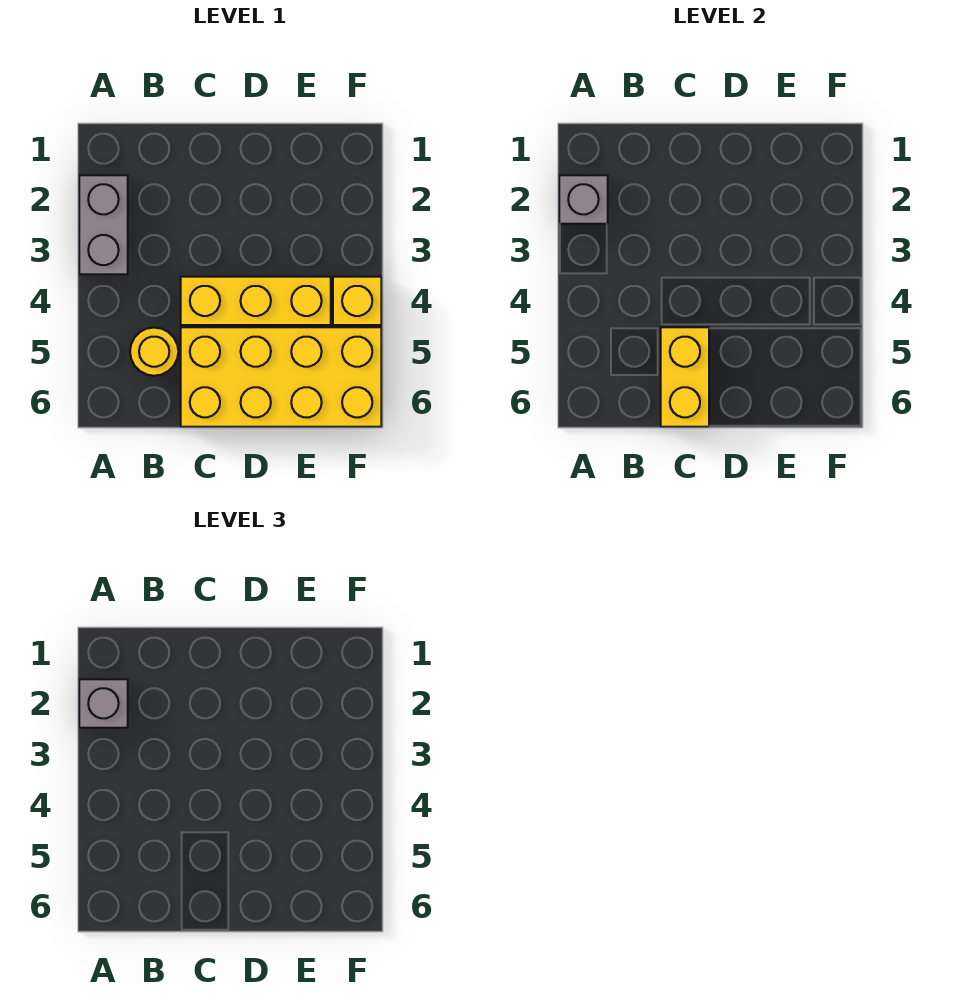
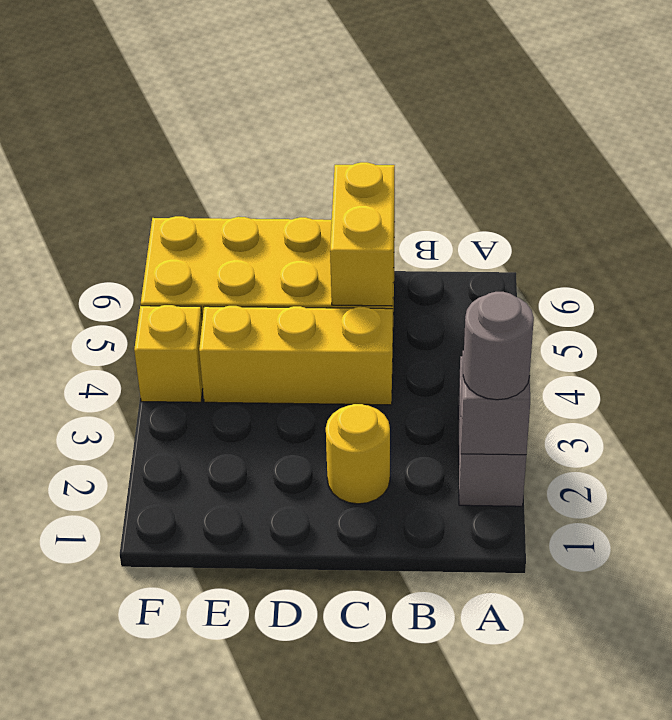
grey 1x1 brick [79,679,128,728] -> grey 1x1 round brick [463,292,534,400]
yellow 1x1 round brick [130,328,178,376] -> yellow 1x1 round brick moved to [326,404,390,504]

